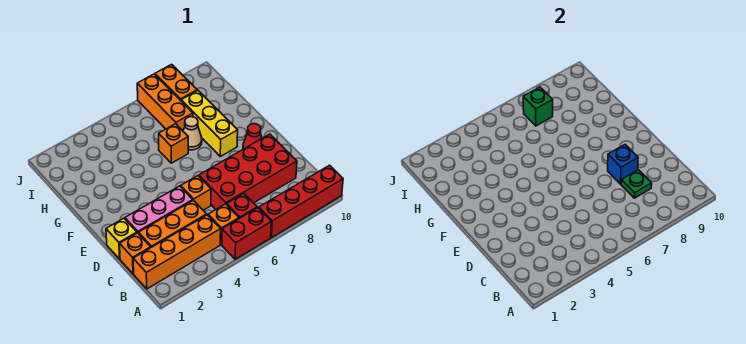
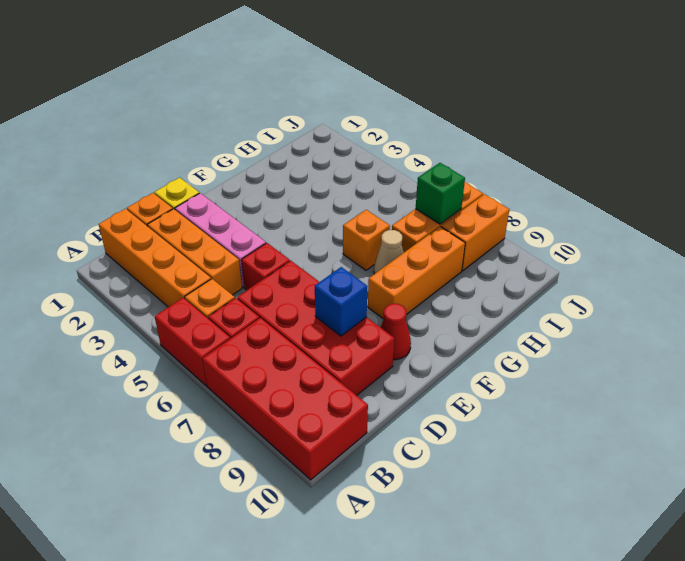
red 1x4 brick [259,165,343,237] -> red 2x4 brick [203,318,368,480]
green 1x1 plate [621,170,652,198] -> none
orange 1x1 brick [181,176,211,210] -> red 1x1 brick [241,243,290,290]
yellow 1x3 brick [181,90,238,156] -> orange 1x3 brick [368,227,465,319]

